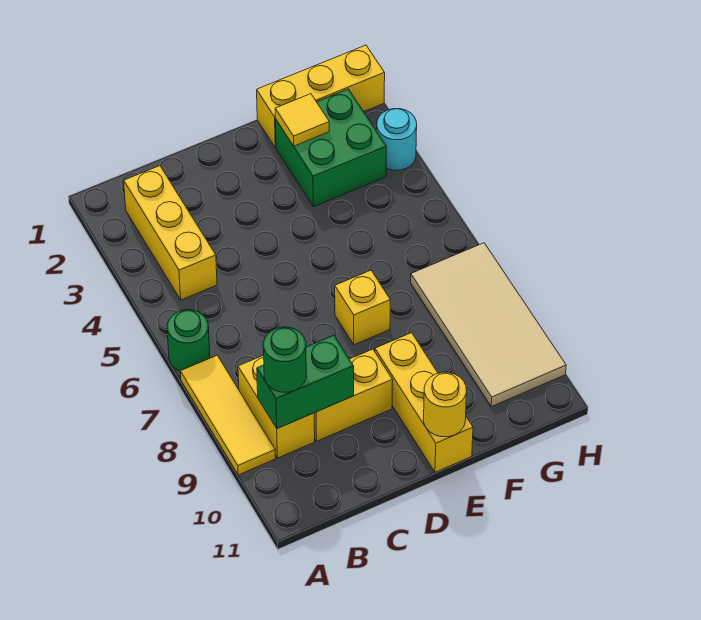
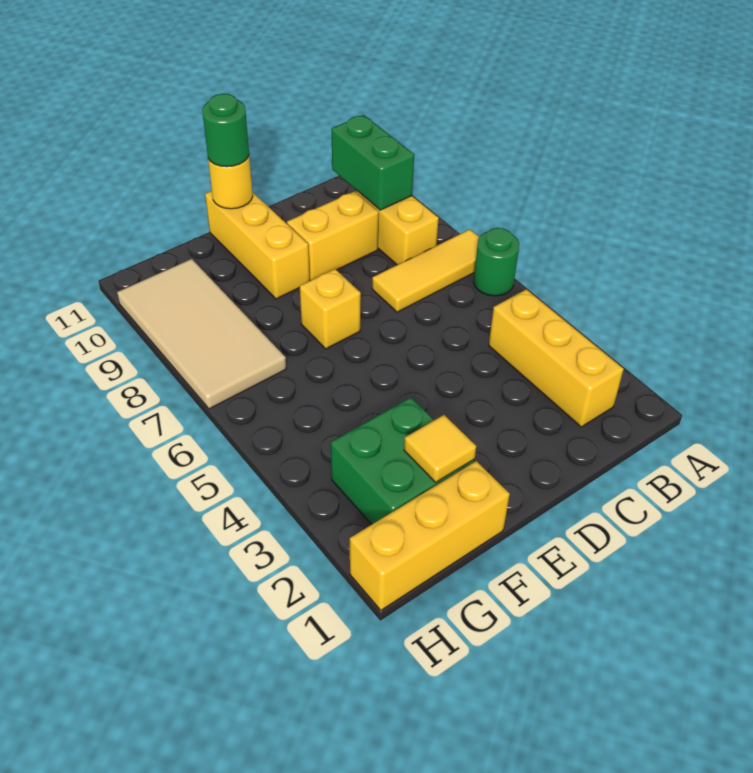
yellow 1x3 tile [180,355,276,475] -> yellow 1x3 tile turned to [372,229,479,312]
green 1x2 brick [257,335,354,429] -> green 1x2 brick turned to [332,115,414,210]
green 1x1 round brick [263,327,306,392] -> green 1x1 round brick moved to [202,94,249,167]
cyan 1x1 round brick [377,109,417,170] -> none

